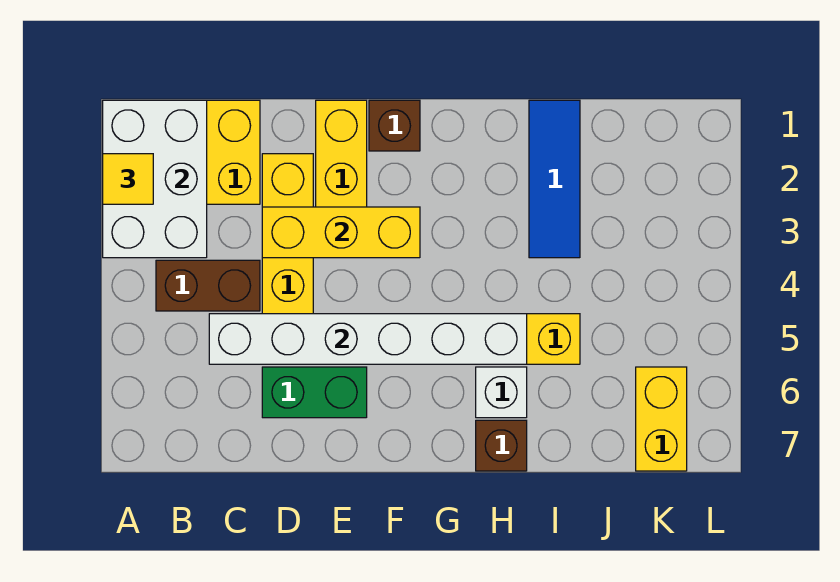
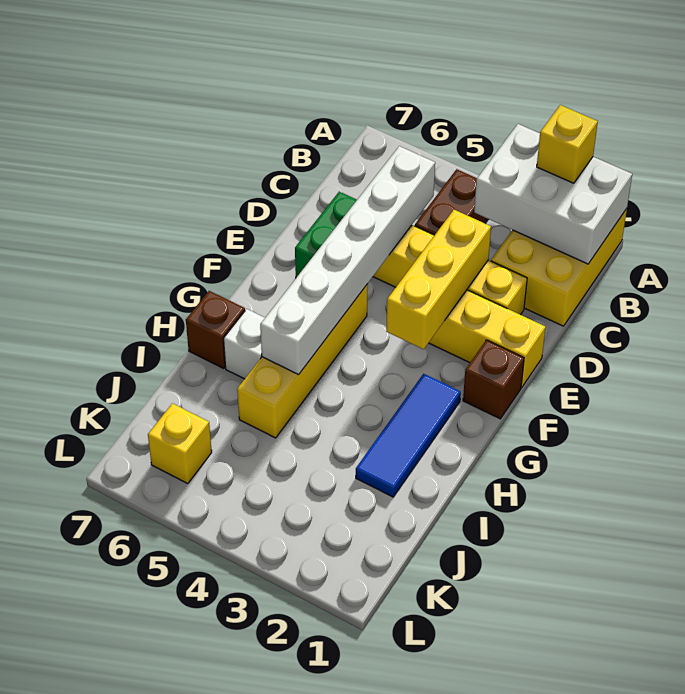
yellow 1x1 tile [103,154,153,204] -> yellow 1x1 brick [537,105,598,183]
blue 1x3 tile [529,100,580,258] -> blue 1x3 tile turned to [356,374,461,497]
yellow 1x2 brick [636,367,687,471] -> yellow 1x1 brick [148,403,212,484]

